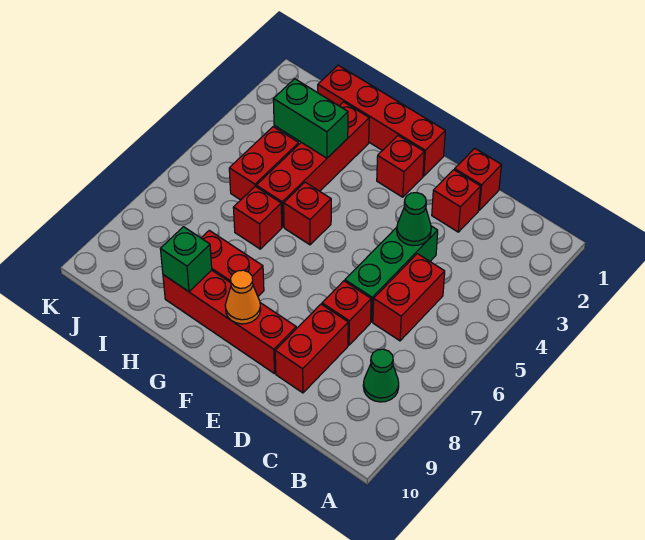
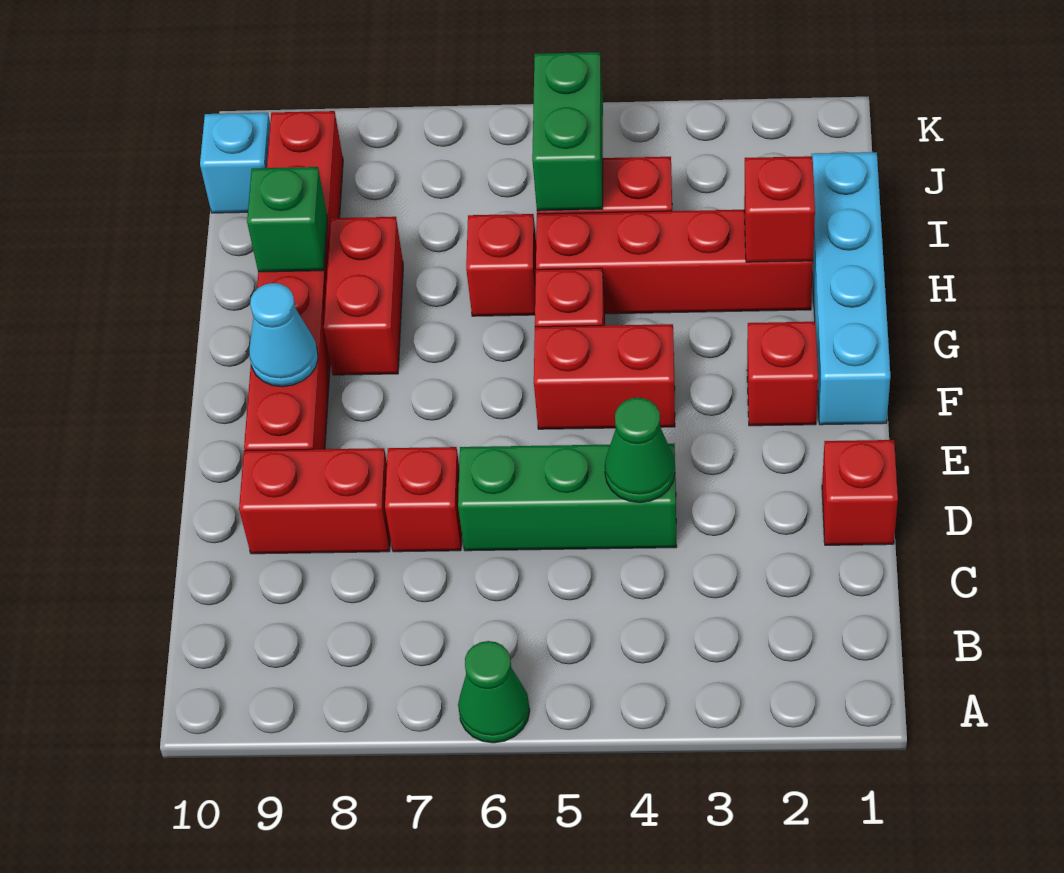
green 1x1 cone [363,349,399,402] -> green 1x1 cone moved to [458,641,530,743]
red 1x2 brick [373,254,445,341] -> red 1x2 brick moved to [534,324,675,429]
red 1x1 brick [432,170,481,232] -> red 1x1 brick moved to [744,156,815,262]
red 1x4 brick [163,270,296,374] -> red 1x6 brick [244,111,343,451]
red 1x4 brick [318,65,445,176] -> cyan 1x4 brick [811,152,890,425]
orange 1x1 cone [225,270,261,324] -> cyan 1x1 cone [249,283,318,387]
green 1x2 brick [273,79,348,158] -> green 1x2 brick moved to [532,52,603,211]
none -> cyan 1x1 brick [200,113,270,213]

